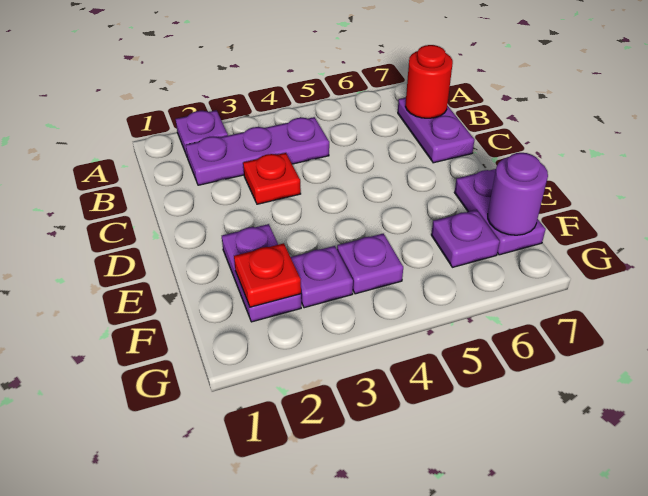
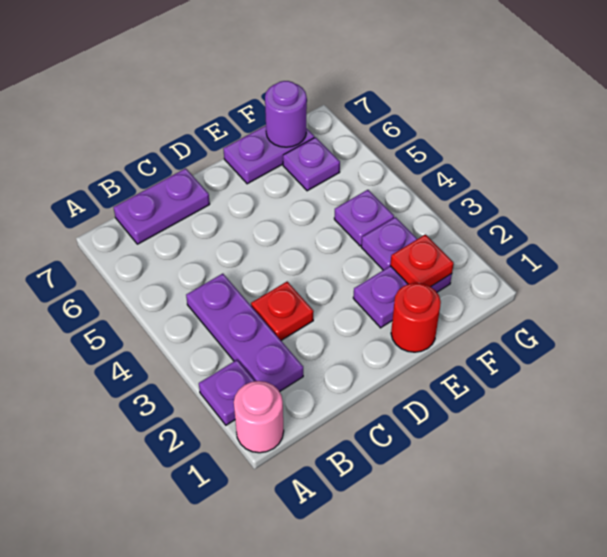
none -> pink 1x1 round brick [234,381,284,453]
red 1x1 round brick [405,45,453,118] -> red 1x1 round brick moved to [391,283,441,352]

